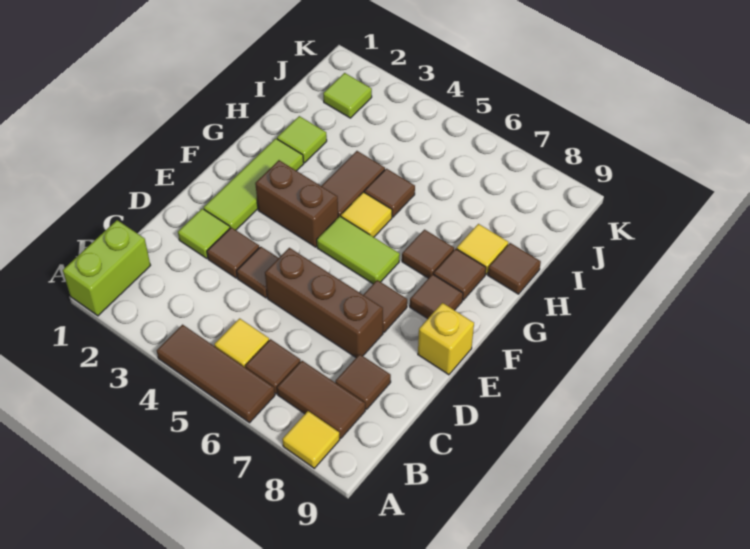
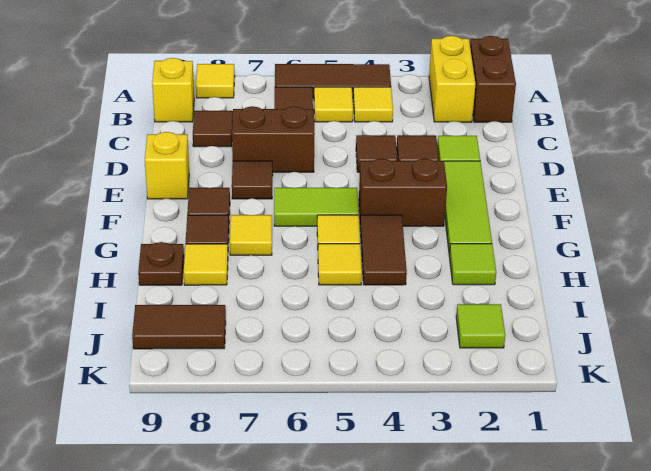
lime 1x2 brick [63,220,151,316] -> brown 1x2 brick [470,36,516,122]
none -> yellow 1x2 brick [429,36,476,122]
none -> yellow 1x1 tile [353,87,393,122]
brown 1x2 tile [277,361,365,439] -> brown 1x2 tile moved to [132,305,226,349]
none -> yellow 1x1 brick [152,58,194,122]
brown 1x3 brick [265,248,383,357] -> brown 1x2 brick [232,106,315,172]
brown 1x1 tile [402,230,454,278] -> yellow 1x1 tile [230,215,272,255]
brown 1x1 tile [364,169,415,217] -> yellow 1x1 tile [318,244,362,285]
brown 1x1 tile [488,243,541,294] -> brown 1x1 plate [138,242,184,285]

